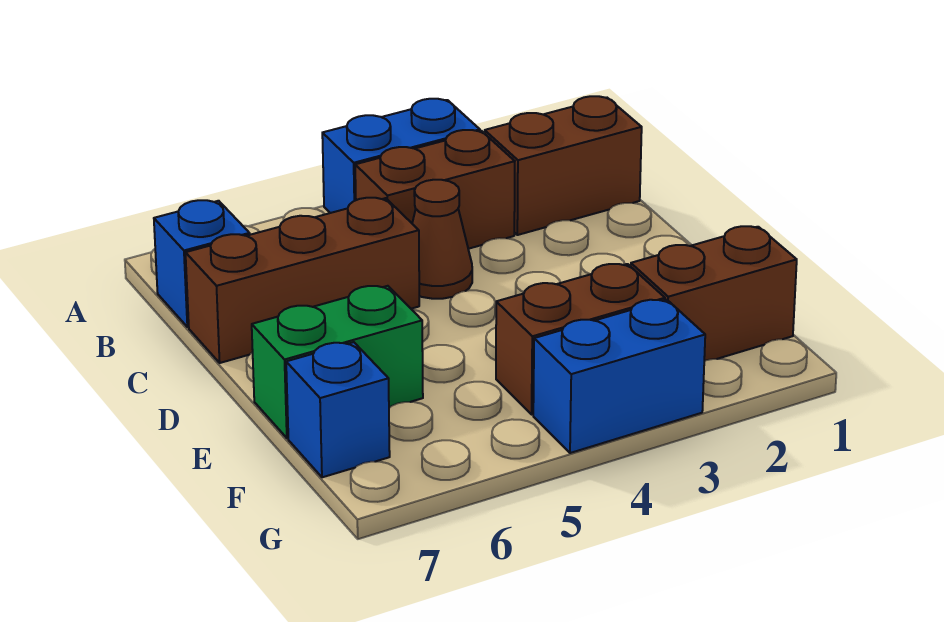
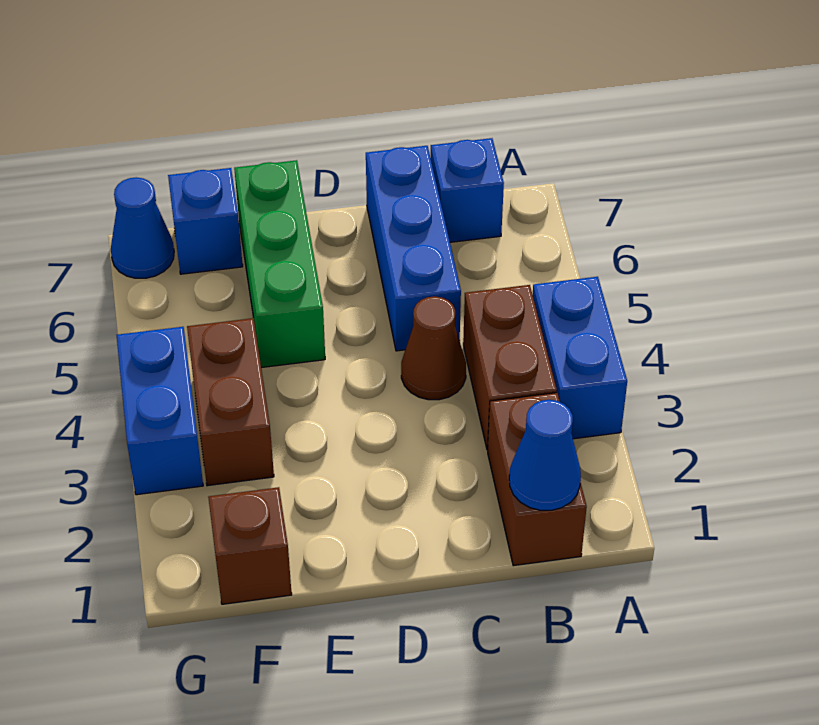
none -> blue 1x1 cone [509,400,581,510]
brown 1x3 brick [186,198,419,363] -> blue 1x3 brick [366,146,461,351]
green 1x2 brick [252,286,423,438] -> green 1x3 brick [234,160,325,368]
brown 1x2 brick [631,226,797,361] -> brown 1x1 brick [208,487,292,604]
none -> blue 1x1 cone [111,177,174,278]

